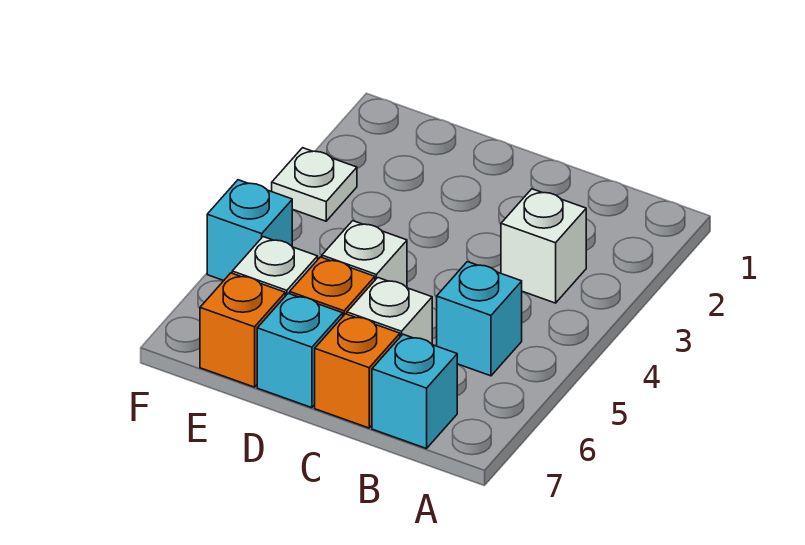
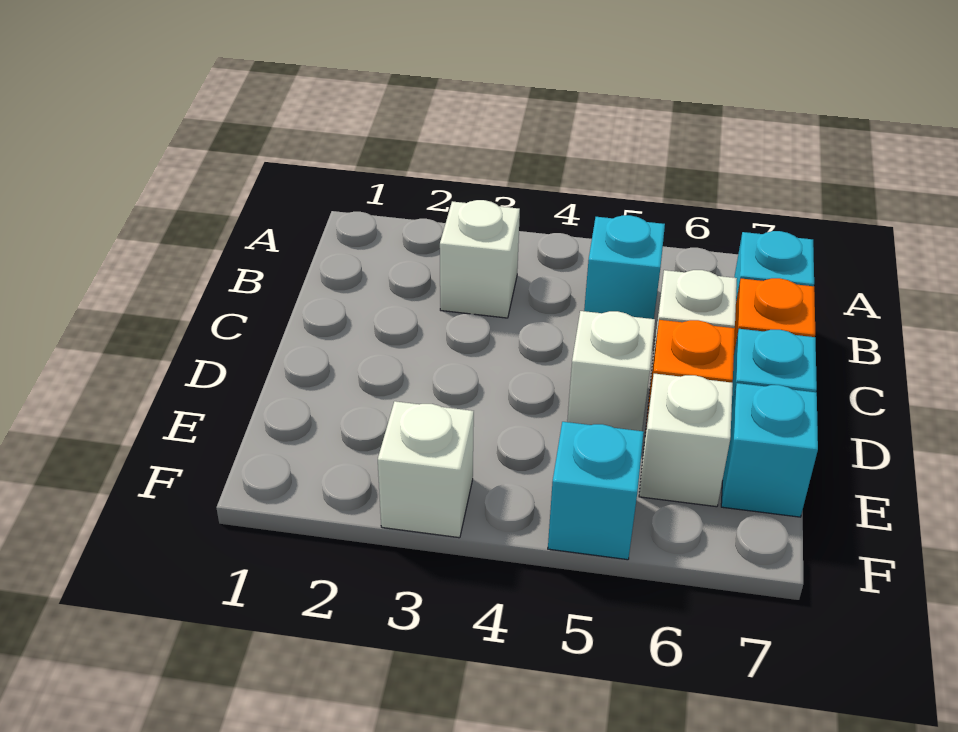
orange 1x1 brick [200,273,285,387] -> cyan 1x1 brick [721,383,818,517]
white 1x1 plate [272,148,357,221] -> white 1x1 brick [378,401,474,538]

